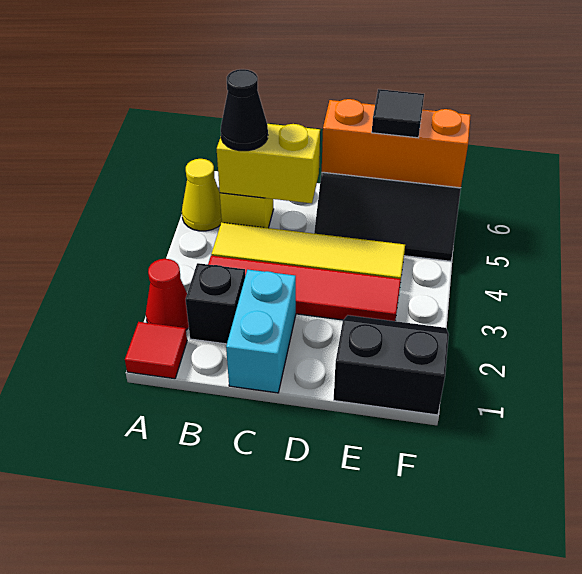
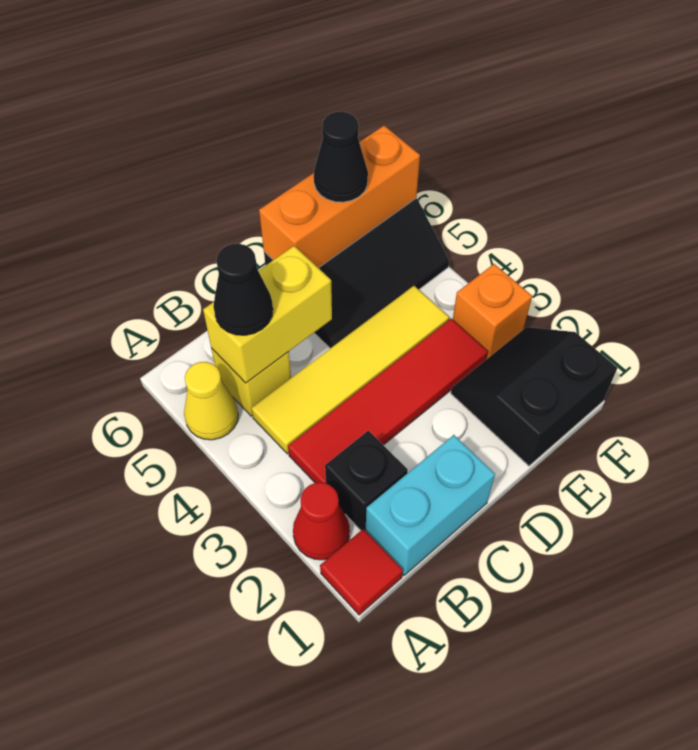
cyan 1x2 brick [226,270,296,393] -> cyan 1x2 brick turned to [366,435,495,575]
black 1x1 tile [372,89,424,138] -> black 1x1 cone [314,112,368,202]
none -> orange 1x1 brick [453,264,532,359]

